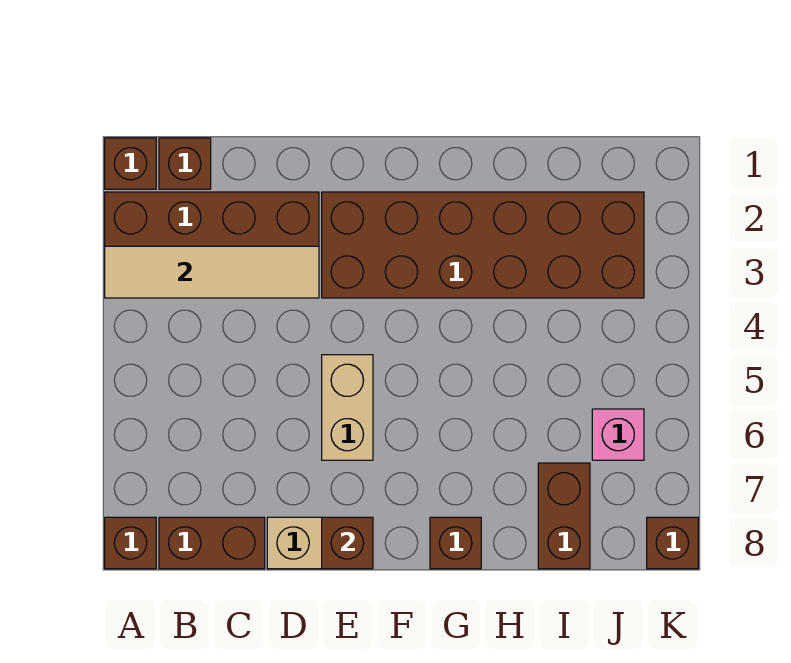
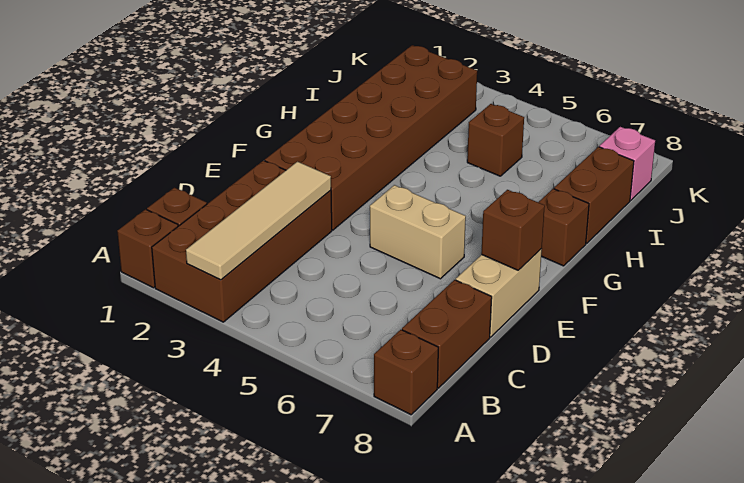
brown 1x2 brick [538,463,590,569] -> brown 1x2 brick turned to [554,147,634,243]
pink 1x1 brick [592,409,644,460] -> pink 1x1 brick moved to [599,127,655,200]
brown 1x1 brick [647,517,698,569] -> brown 1x1 brick moved to [467,104,524,176]

